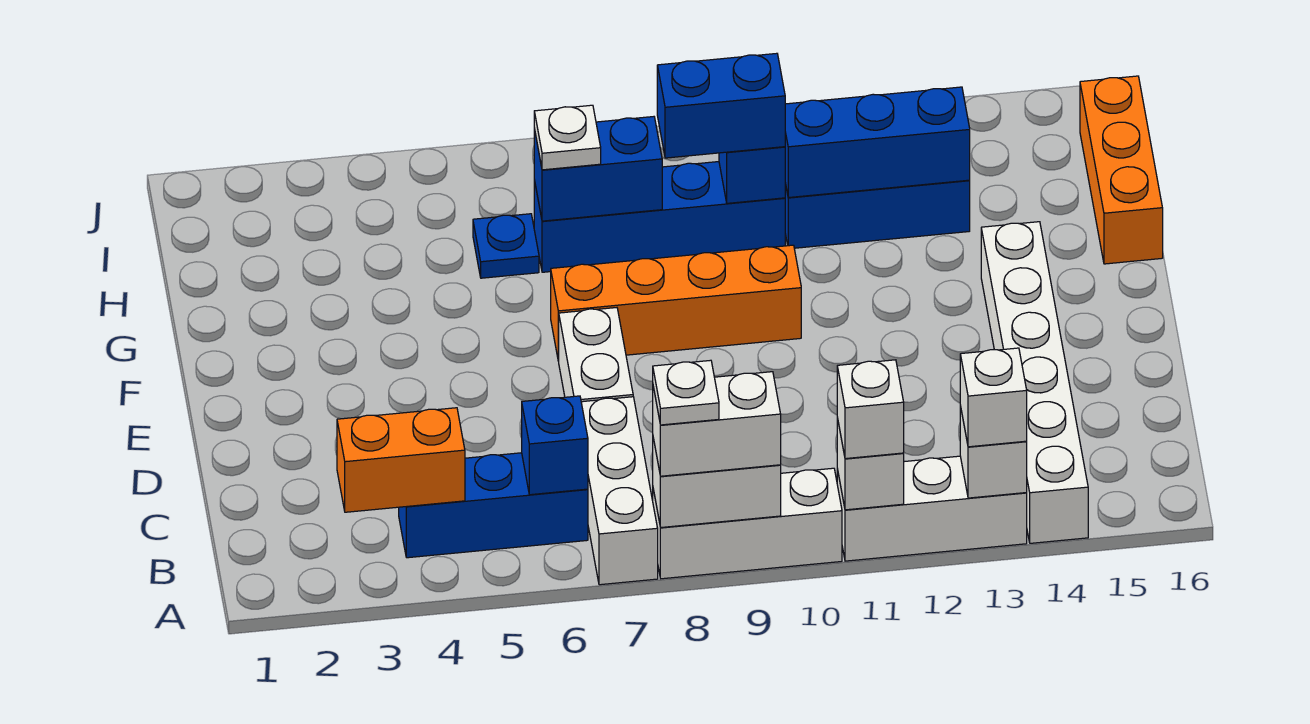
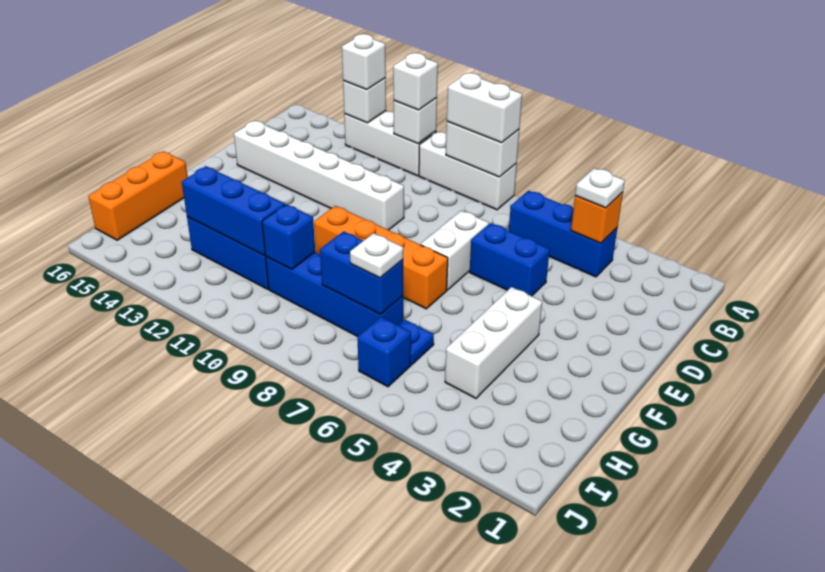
white 1x3 brick [581,397,658,585] -> white 1x3 brick moved to [445,287,542,398]
white 1x1 plate [653,360,719,425] -> white 1x1 plate moved to [575,168,625,208]
white 1x6 brick [981,222,1088,543] -> white 1x6 brick turned to [234,121,404,230]
orange 1x2 brick [337,408,465,512] -> orange 1x1 brick [571,192,623,243]
blue 1x1 brick [522,396,588,495] -> blue 1x1 brick moved to [357,317,411,387]
blue 1x2 brick [657,53,785,158] -> blue 1x2 brick moved to [470,223,550,296]

